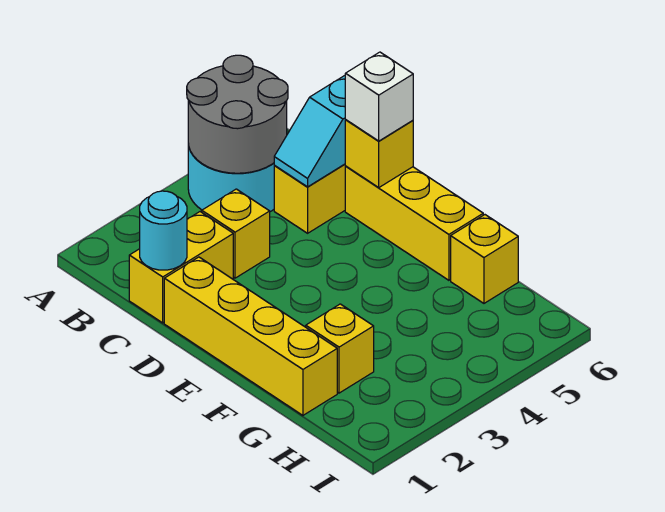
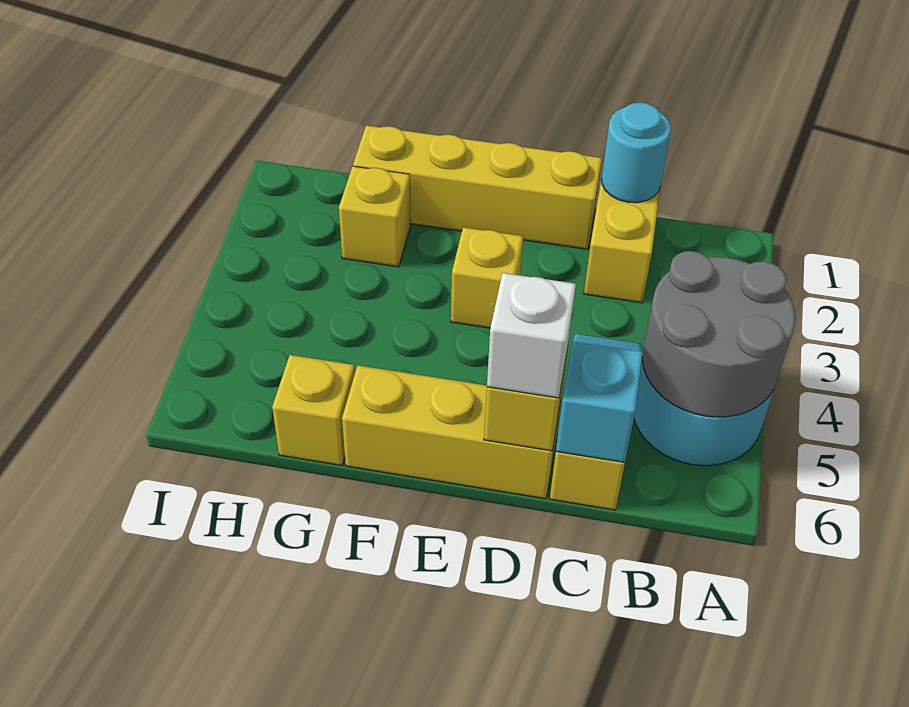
yellow 1x1 brick [202,189,270,278] -> yellow 1x1 brick moved to [451,227,523,328]

